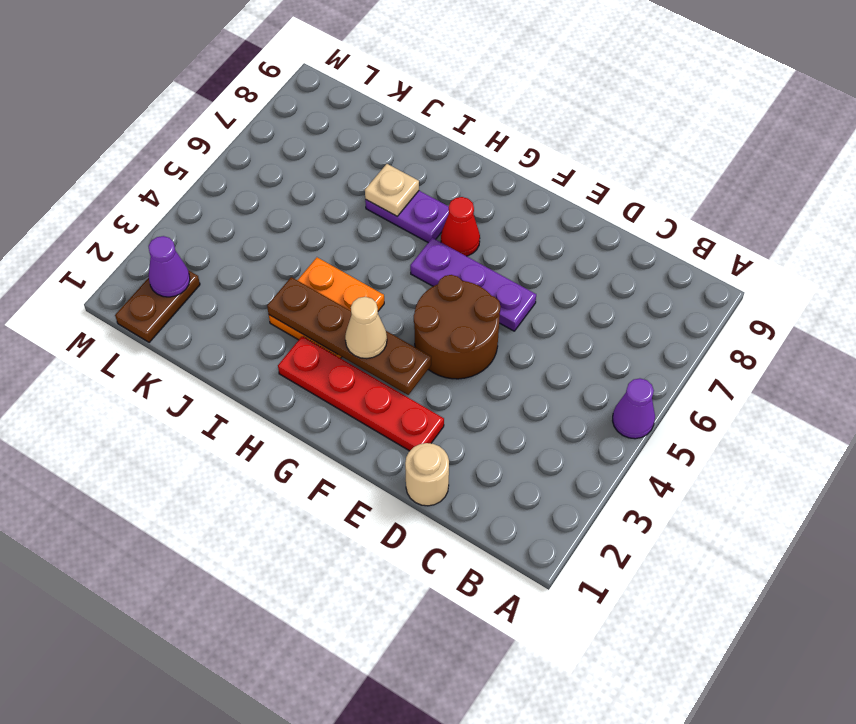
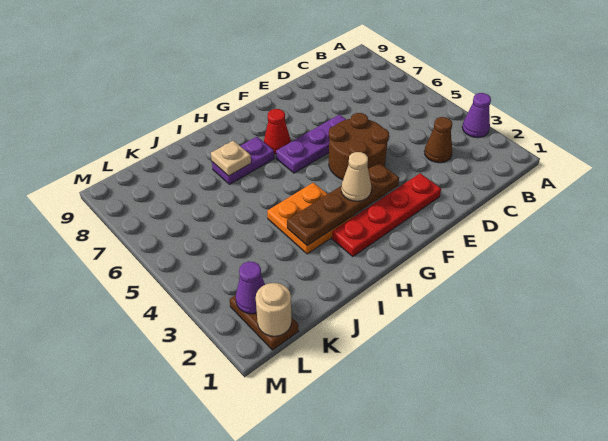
purple 1x1 cone [613,378,655,439] -> purple 1x1 cone moved to [462,93,491,138]
none -> brown 1x1 cone [424,117,452,163]
tan 1x1 round brick [405,443,449,506] -> tan 1x1 round brick moved to [256,283,291,336]

